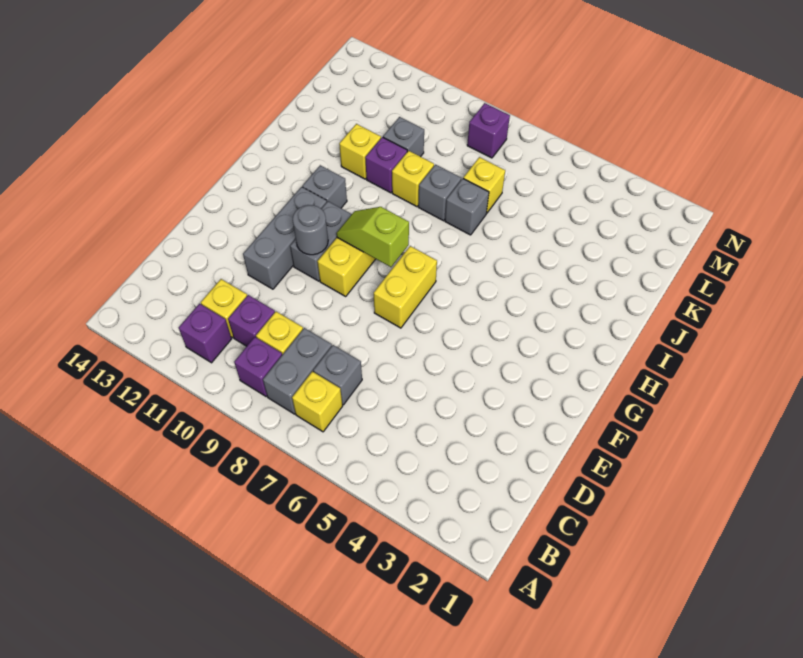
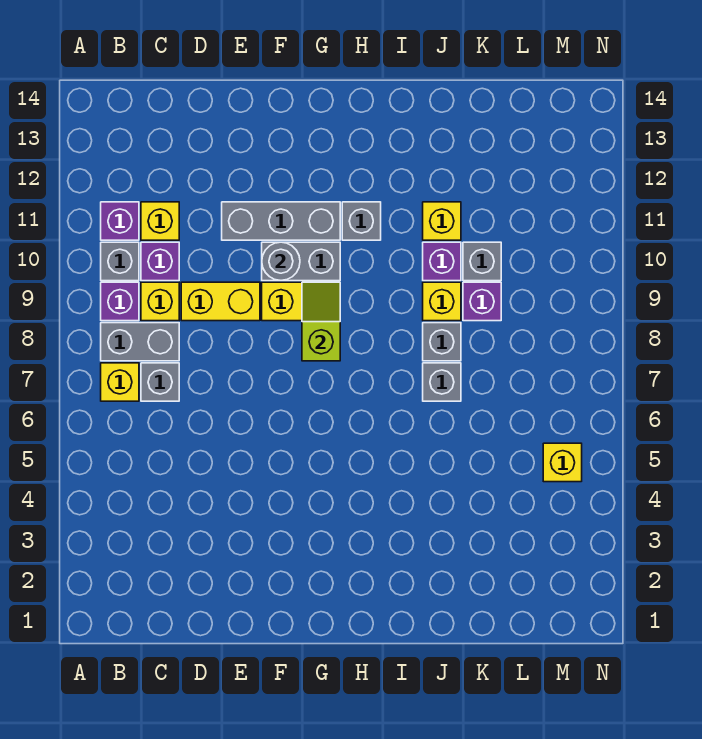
none -> grey 1x1 brick [101,242,139,281]
yellow 1x2 brick [374,246,437,328] -> yellow 1x2 brick moved to [181,282,260,321]
yellow 1x1 brick [463,157,505,213] -> yellow 1x1 brick moved to [543,443,582,482]
purple 1x1 brick [467,103,510,158] -> purple 1x1 brick moved to [463,282,501,321]

